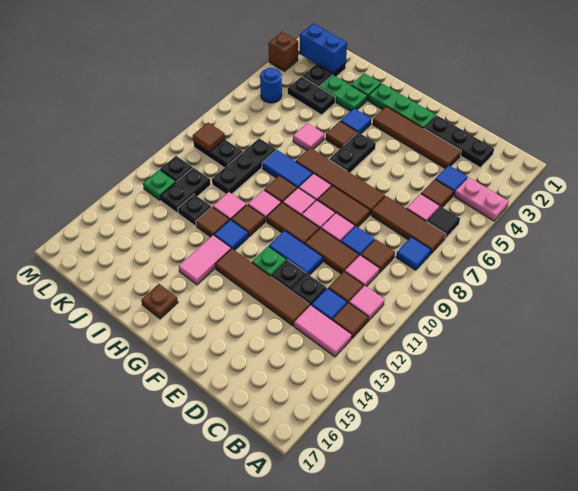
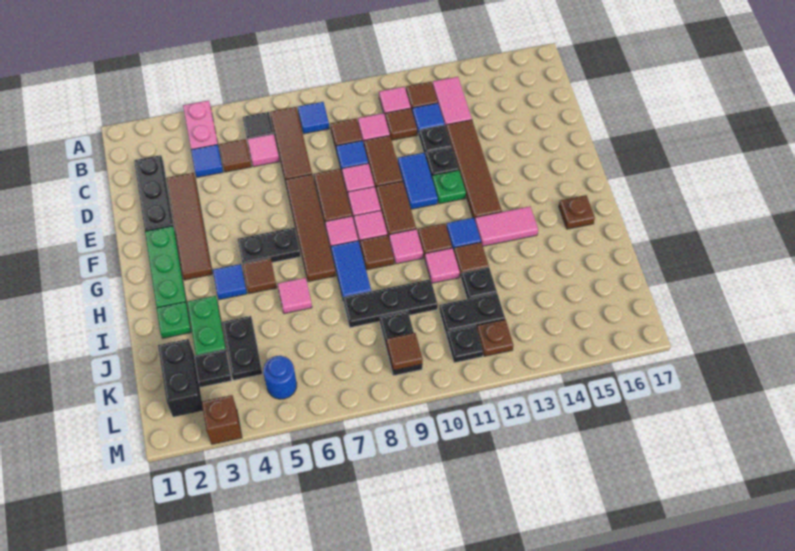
blue 1x2 brick [300,23,347,73] -> black 1x2 brick [158,339,203,417]
green 1x1 plate [143,170,176,201] -> brown 1x1 plate [477,320,513,356]

